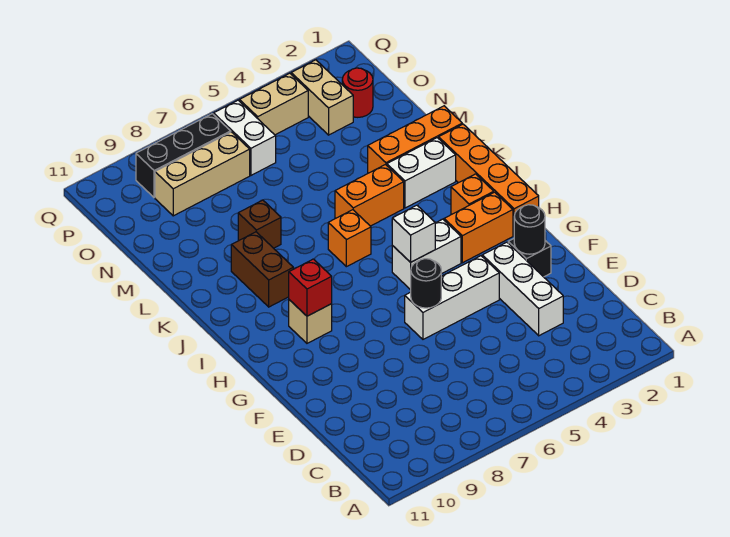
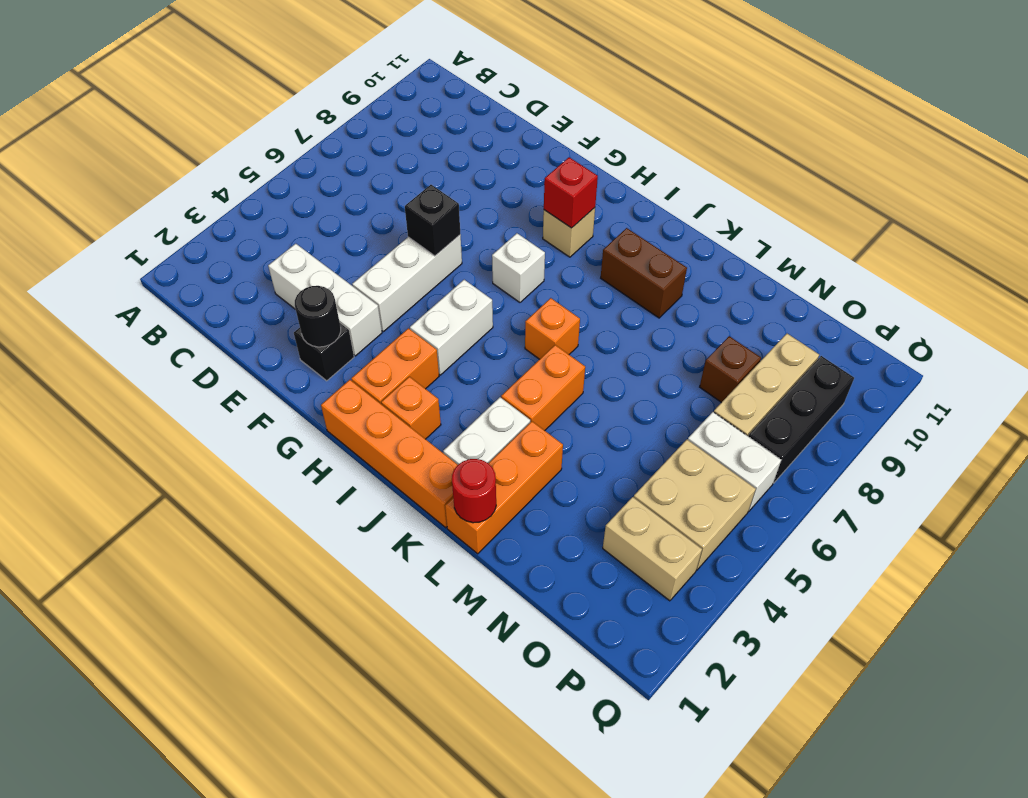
black 1x1 round brick [411,259,441,308] -> black 1x1 brick [405,185,460,256]
white 1x1 brick [392,205,435,262] -> white 1x1 brick moved to [492,233,545,302]
brown 1x1 brick [238,200,281,248] -> brown 1x1 brick moved to [700,336,761,402]
red 1x1 round brick [342,68,373,117] -> red 1x1 round brick moved to [452,459,496,523]
tan 1x2 brick [239,73,308,135] -> tan 2x2 brick [634,440,756,570]

